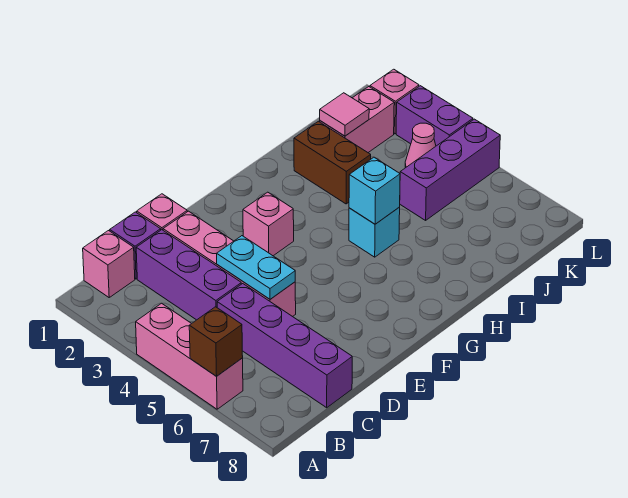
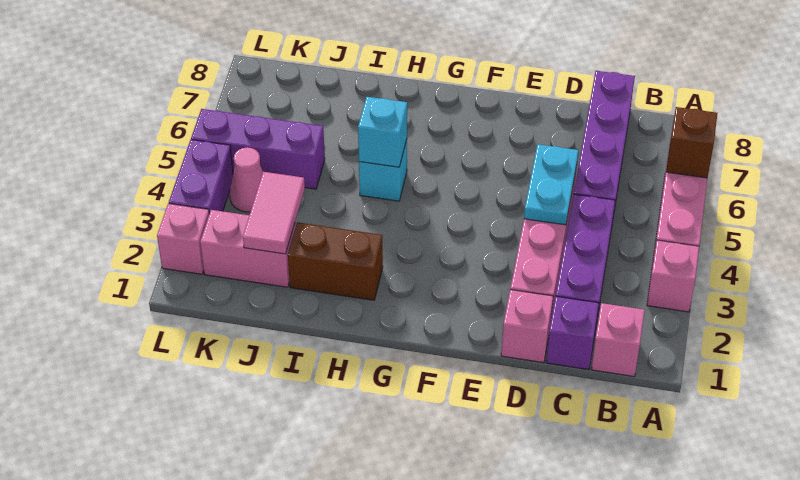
pink 1x1 brick [243,192,294,256] -> pink 1x1 brick moved to [647,240,699,312]
brown 1x2 brick [294,121,371,204] -> brown 1x2 brick turned to [288,222,383,300]
pink 1x1 tile [320,93,369,136] -> pink 1x2 tile [243,172,305,254]

